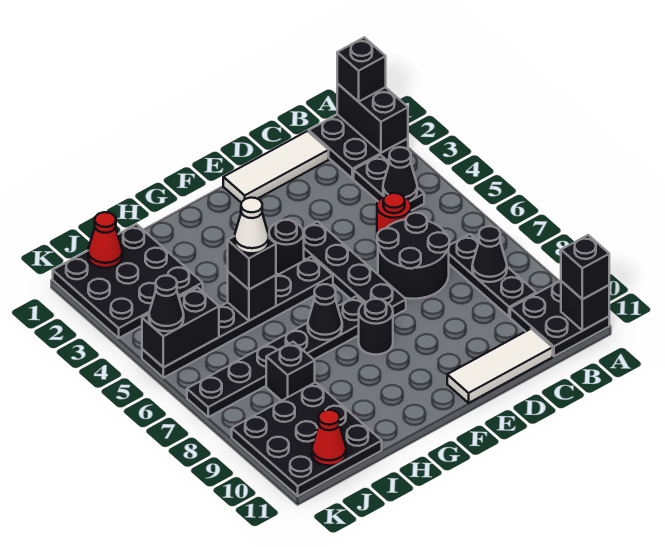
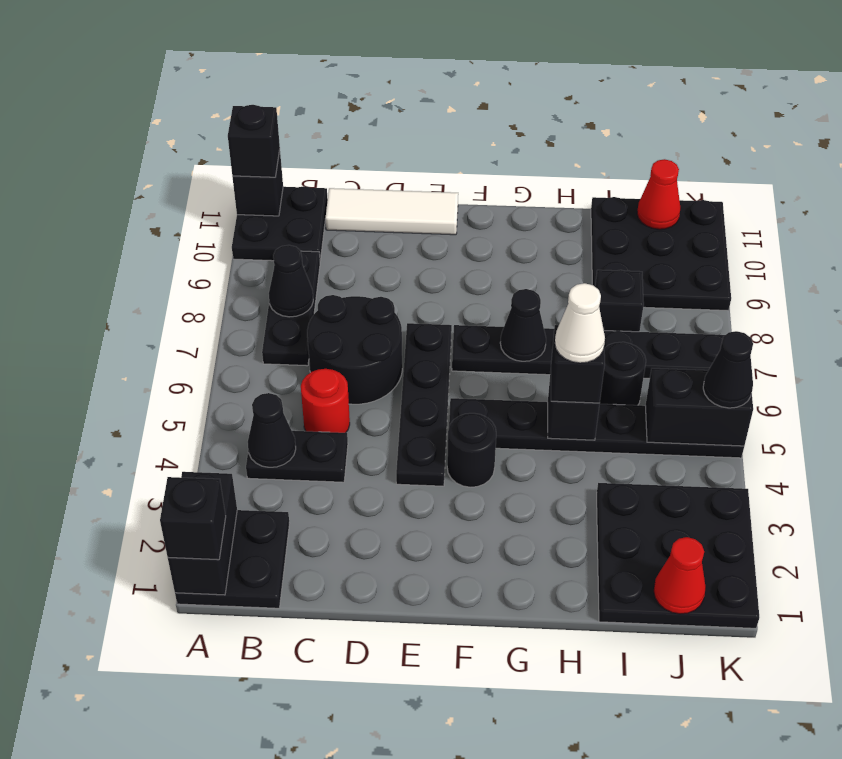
black 1x2 plate [354,155,424,211] -> black 1x2 plate turned to [246,431,348,482]
white 1x3 tile [223,131,329,203] -> none
black 1x1 round brick [359,299,393,355] -> black 1x1 round brick moved to [600,342,646,405]

